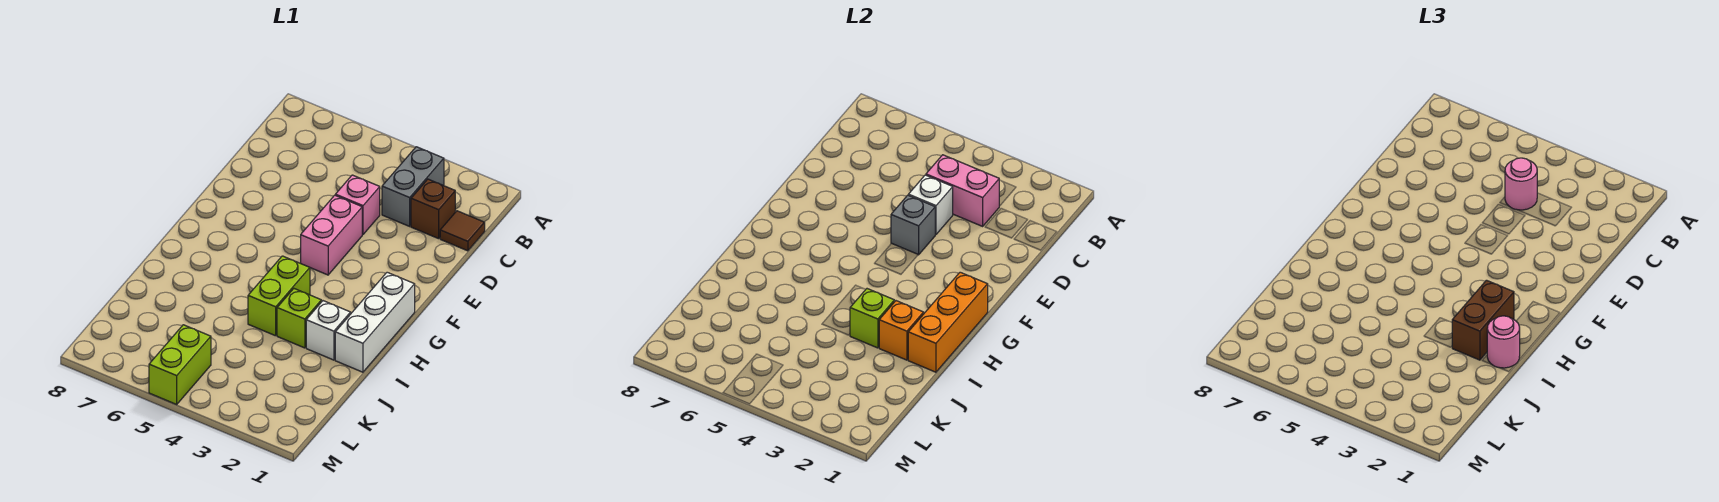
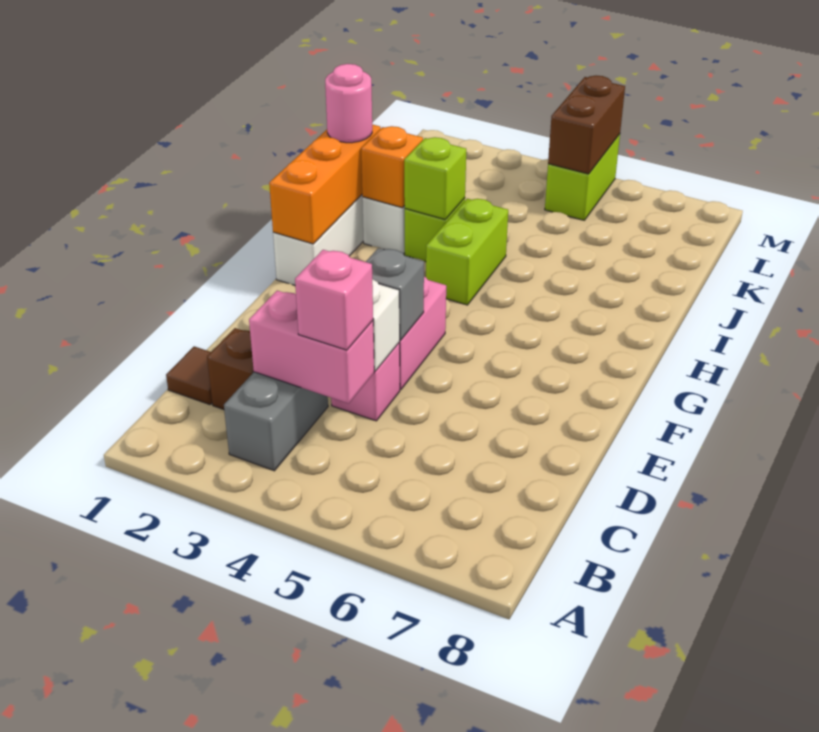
pink 1x1 round brick [1505,158,1537,210] -> pink 1x1 brick [295,250,373,350]
brown 1x2 brick [1452,280,1514,360] -> brown 1x2 brick moved to [548,76,625,174]

